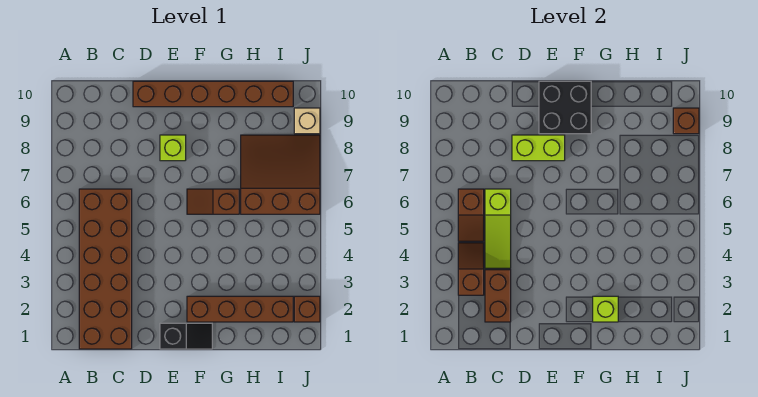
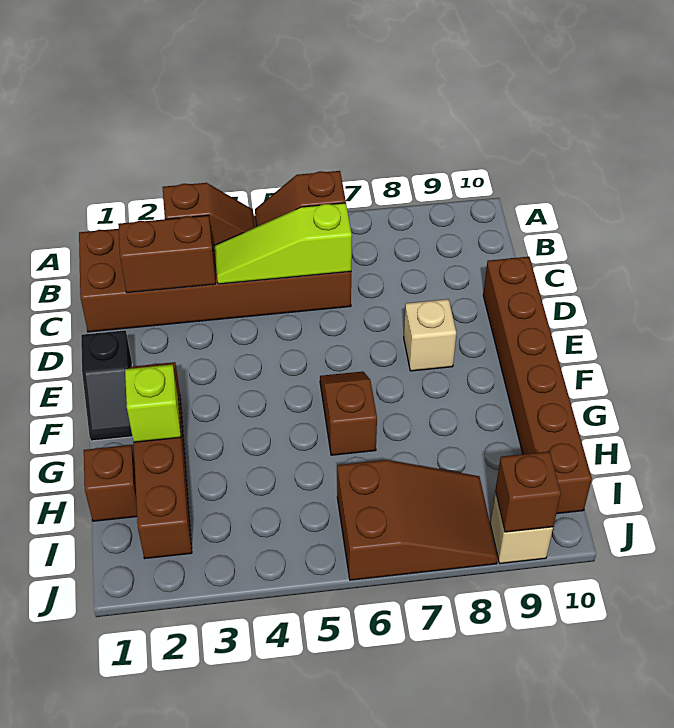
lime 1x2 brick [512,135,565,161] -> none
lime 1x1 brick [160,135,186,161] -> tan 1x1 brick [404,299,456,371]
black 2x2 brick [539,81,591,134] -> none
brown 3x3 slope [241,135,320,214] -> brown 2x3 slope [337,460,498,580]
brown 1x1 brick [294,296,320,322] -> brown 1x1 brick moved to [84,445,137,521]

